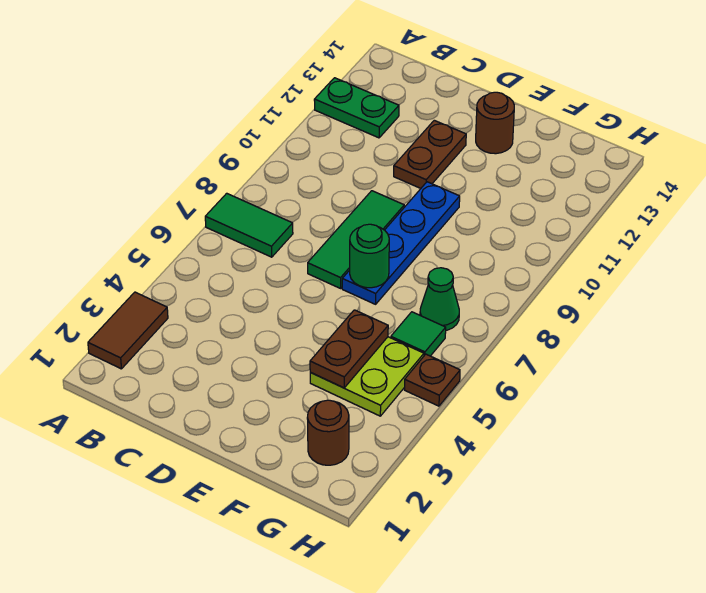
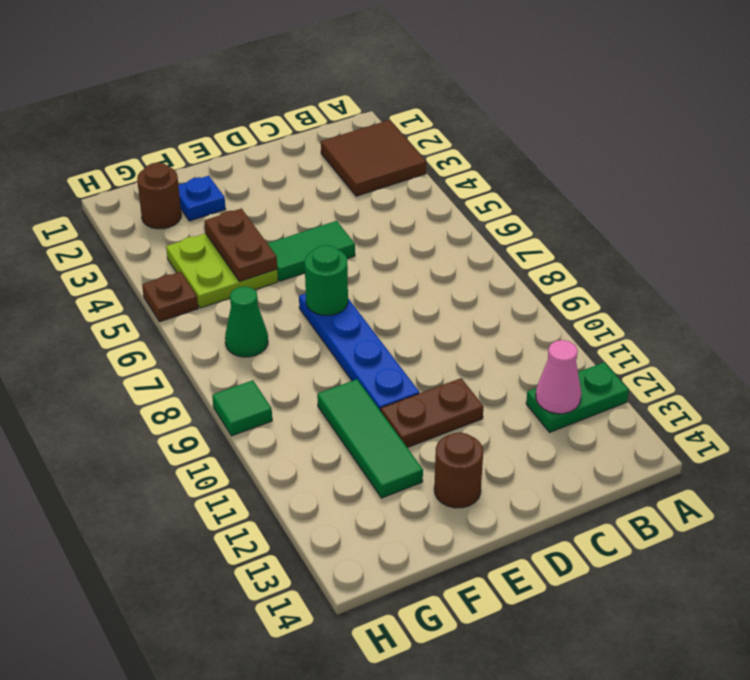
brown 1x2 tile [88,292,168,369] -> brown 2x2 tile [321,120,426,196]
green 1x2 tile [205,193,293,257] -> green 1x2 tile moved to [267,221,355,281]
none -> pink 1x1 cone [536,340,581,414]
green 1x3 tile [308,191,404,288] -> green 1x3 tile moved to [317,379,423,498]
brown 1x2 plate [394,120,466,188] -> brown 1x2 plate turned to [381,378,484,448]
none -> blue 1x1 plate [178,176,225,221]
green 1x1 tile [391,312,446,356] -> green 1x1 tile moved to [212,380,272,436]

